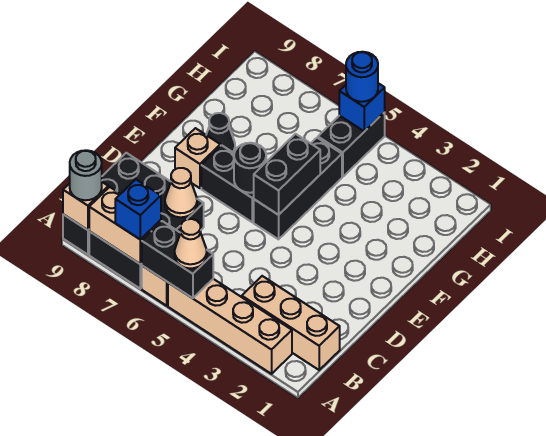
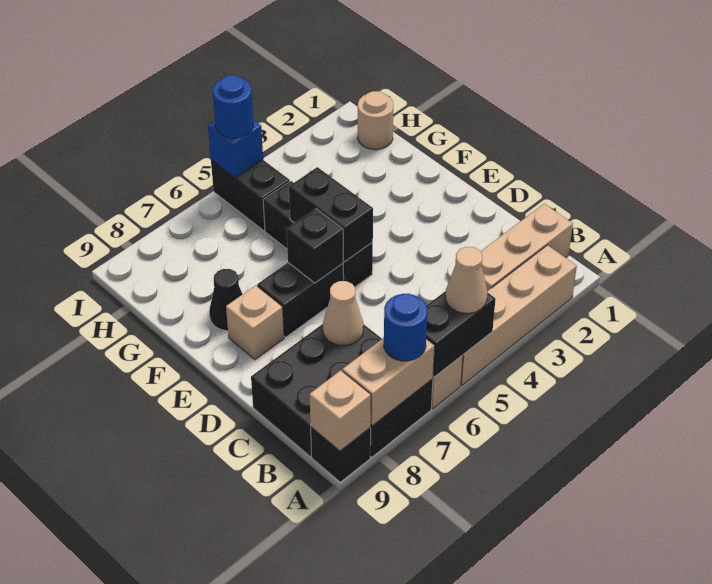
blue 1x1 brick [115,180,161,240] -> blue 1x1 round brick [384,294,427,361]
grey 1x1 round brick [70,150,102,200] -> none
black 1x1 round brick [234,143,266,193] -> black 1x1 brick [286,209,343,283]
none -> tan 1x1 round brick [358,91,393,150]

